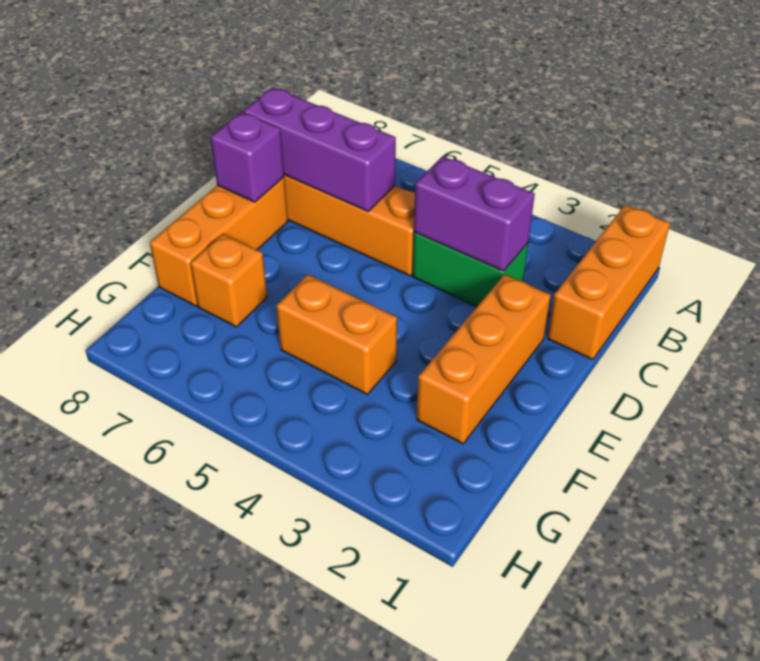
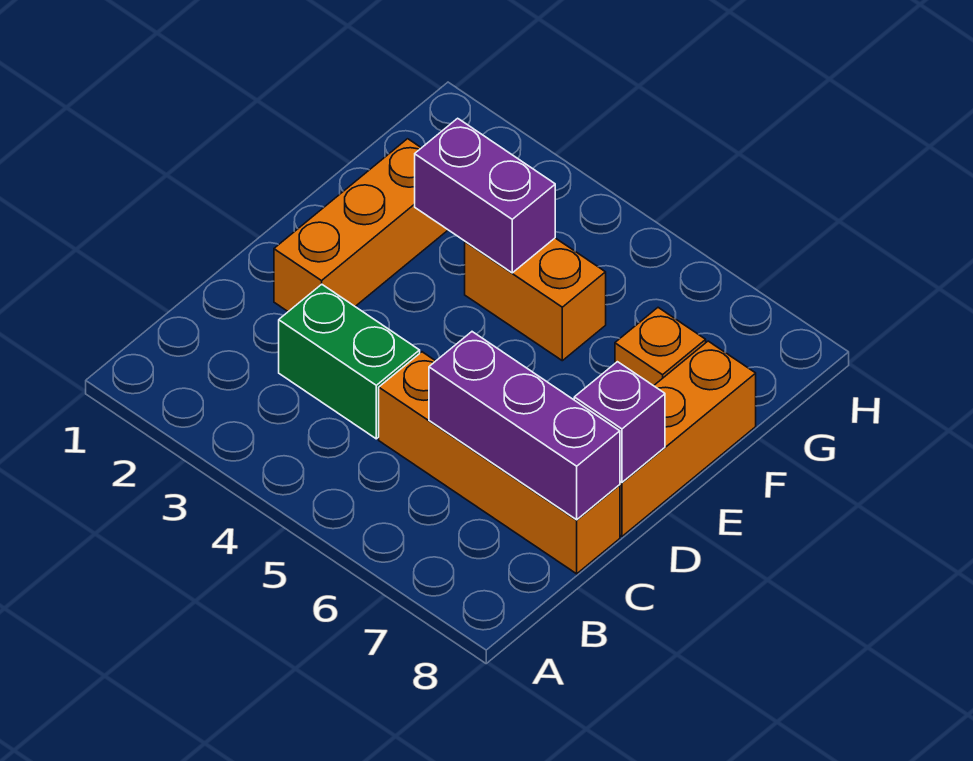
orange 1x3 brick [547,205,670,360] -> none
purple 1x2 brick [414,156,535,271] -> purple 1x2 brick moved to [415,118,555,273]

